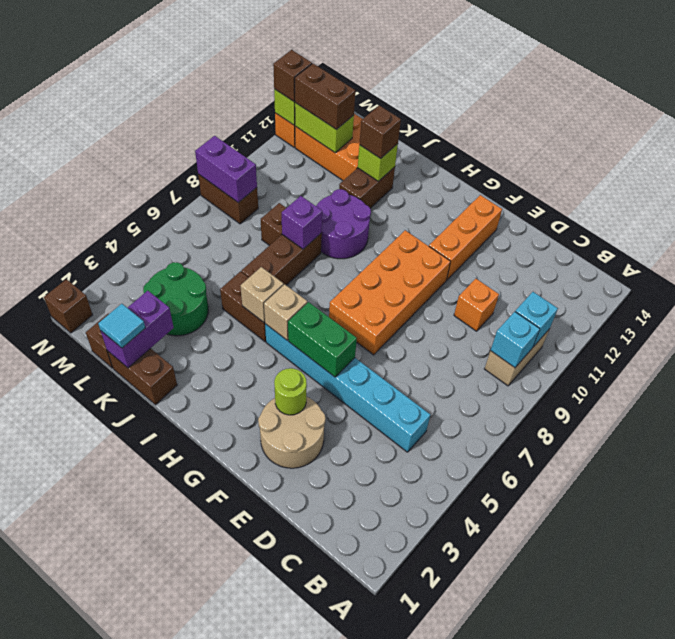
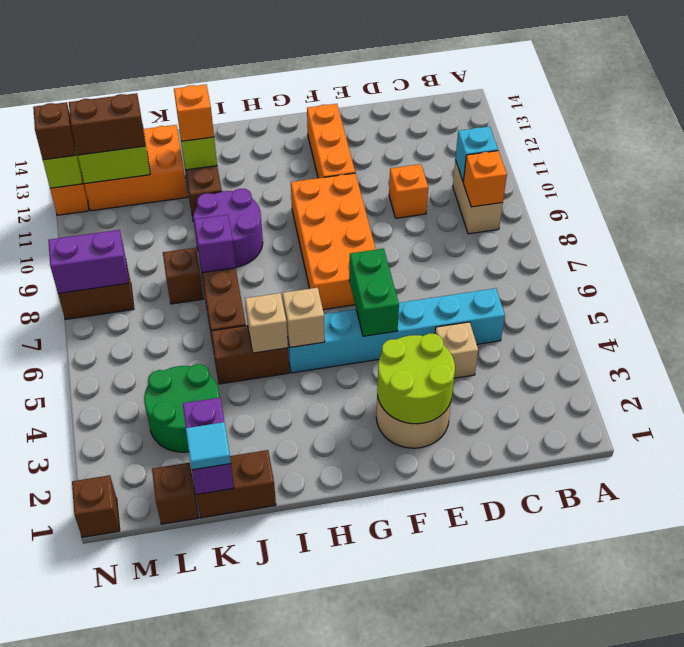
cyan 1x1 brick [491,312,540,368] -> orange 1x1 brick [463,151,507,207]
none -> tan 1x1 brick [435,322,478,378]
lime 1x1 round brick [274,368,307,415] -> lime 2x2 round brick [377,333,455,424]
green 1x2 brick [288,302,357,377] -> green 1x2 brick turned to [349,248,399,336]
brown 1x1 brick [359,105,401,159] -> orange 1x1 brick [174,85,214,141]

